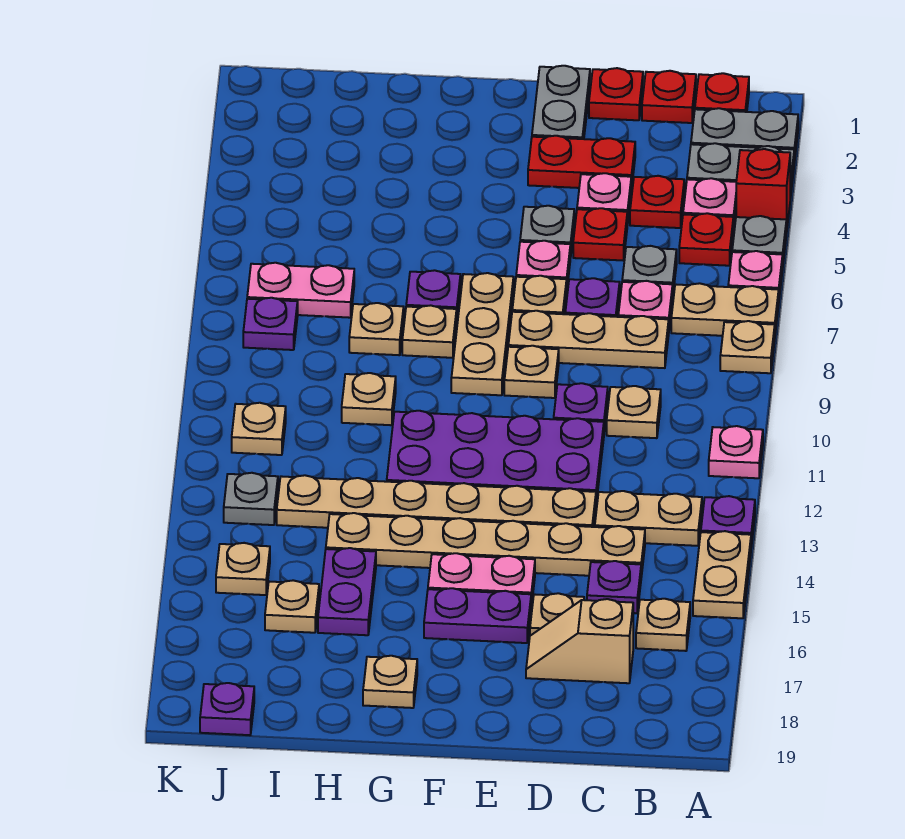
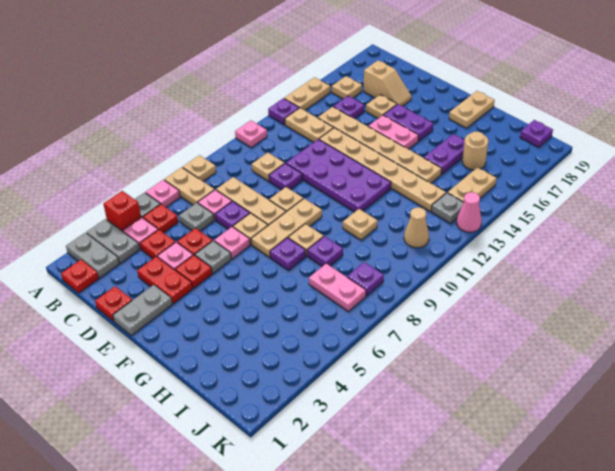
red 1x1 plate [642,71,696,123] -> red 1x1 plate moved to [175,255,212,288]
tan 1x1 plate [363,656,417,708] -> tan 1x2 plate [449,91,495,128]
tan 1x1 plate [349,303,404,355] -> purple 1x1 plate [307,236,343,266]
tan 1x1 plate [265,580,319,633] -> tan 1x1 round brick [462,132,488,170]
tan 1x1 plate [232,403,286,455] -> tan 1x1 cone [404,207,429,248]
tan 1x1 plate [216,543,270,595] -> tan 1x2 plate [448,167,497,202]
none -> pink 1x1 cone [457,192,482,232]

